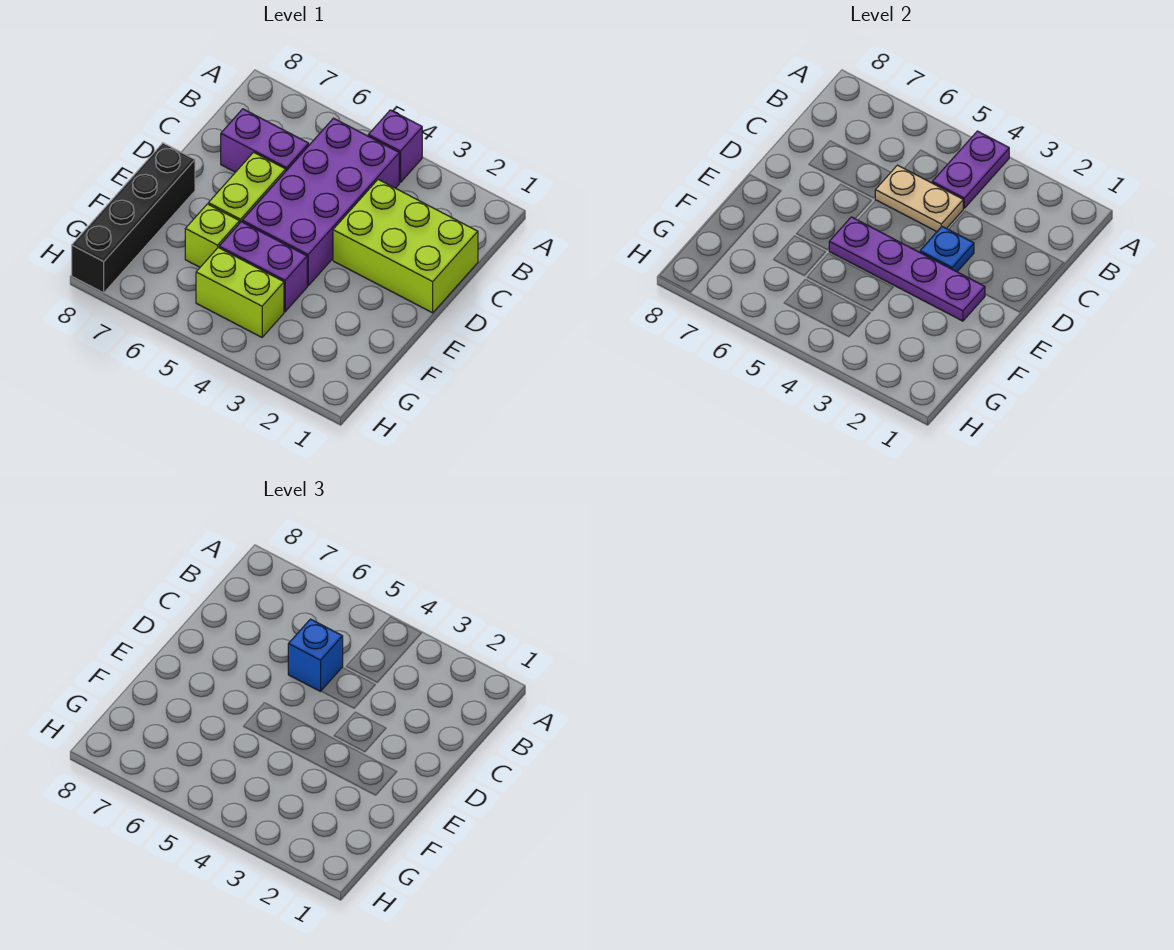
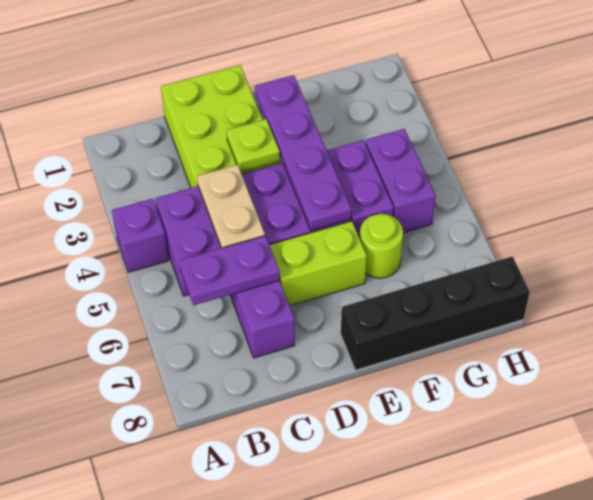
purple 1x2 plate [932,131,1009,208] -> purple 1x2 plate moved to [179,236,280,305]
blue 1x1 brick [288,619,343,691] -> none
blue 1x1 plate [920,226,974,272] -> lime 1x1 plate [227,119,280,172]
lime 1x1 brick [185,204,240,267] -> lime 1x1 round brick [360,214,403,278]
lime 1x2 brick [196,248,284,337] -> purple 1x2 brick [365,129,436,233]

